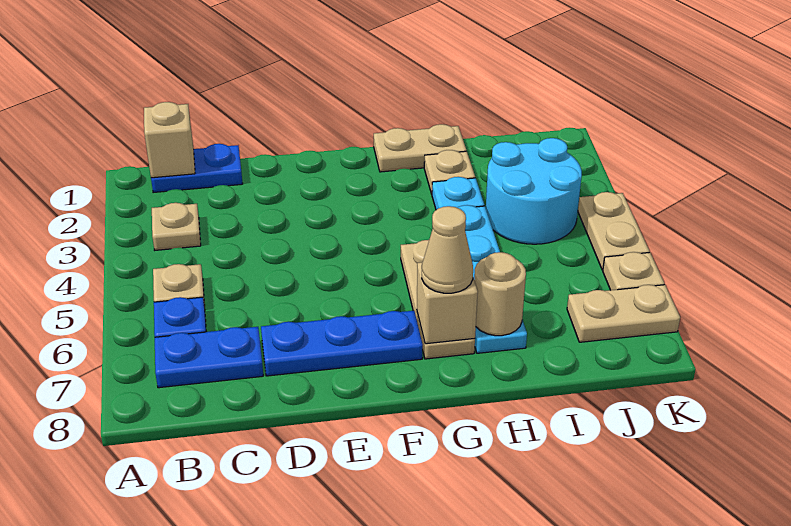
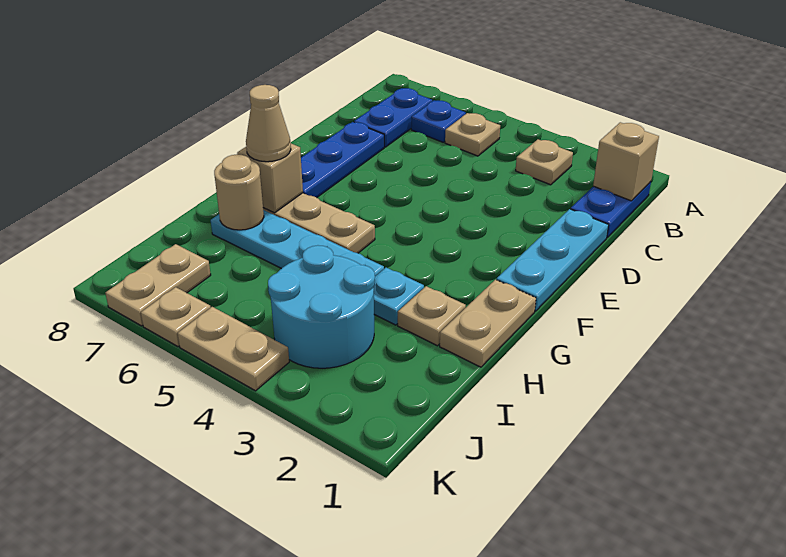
none -> cyan 1x3 plate [497,209,609,311]

